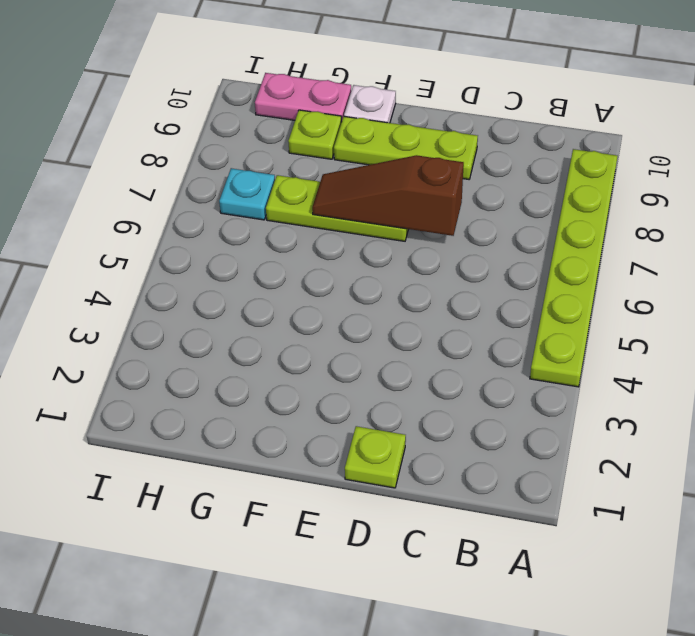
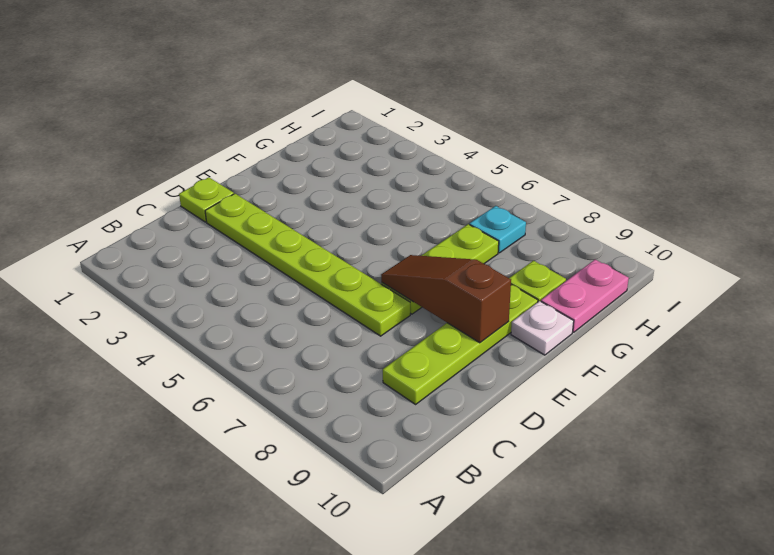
lime 1x6 plate [530,149,617,387] -> lime 1x6 plate moved to [205,194,410,336]
brown 1x3 slope [312,155,464,236] -> brown 1x3 slope turned to [381,255,511,343]
lime 1x3 plate [334,116,478,179] -> lime 1x4 plate [383,285,538,404]

